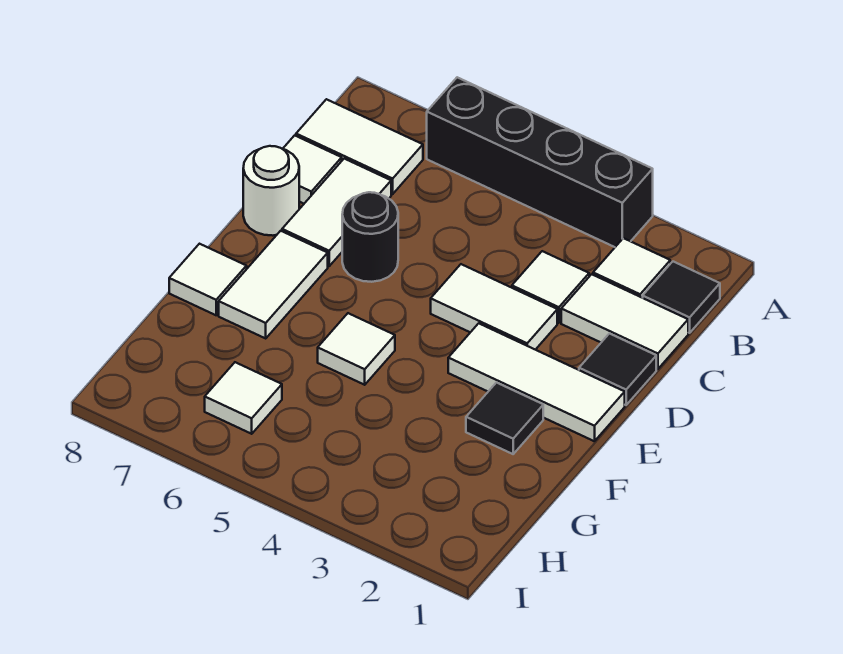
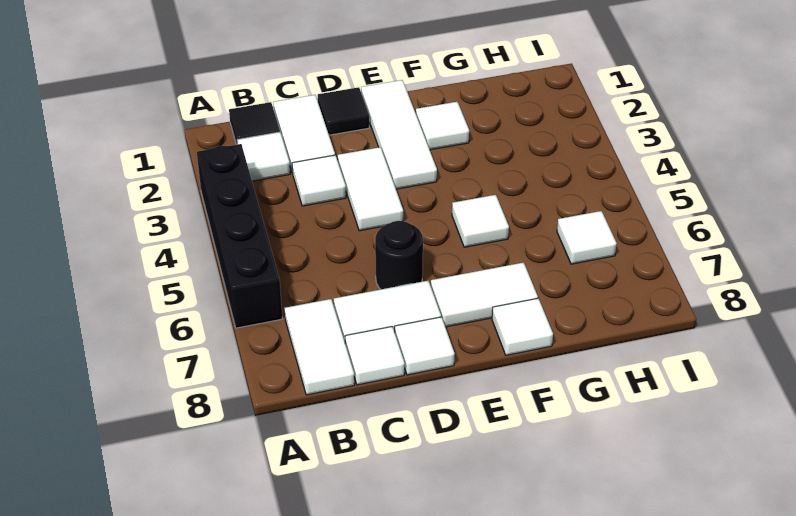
white 1x1 round brick [243,146,299,236] -> white 1x1 tile [395,317,455,375]
black 1x1 tile [466,383,543,454] -> white 1x1 tile [416,102,469,150]

